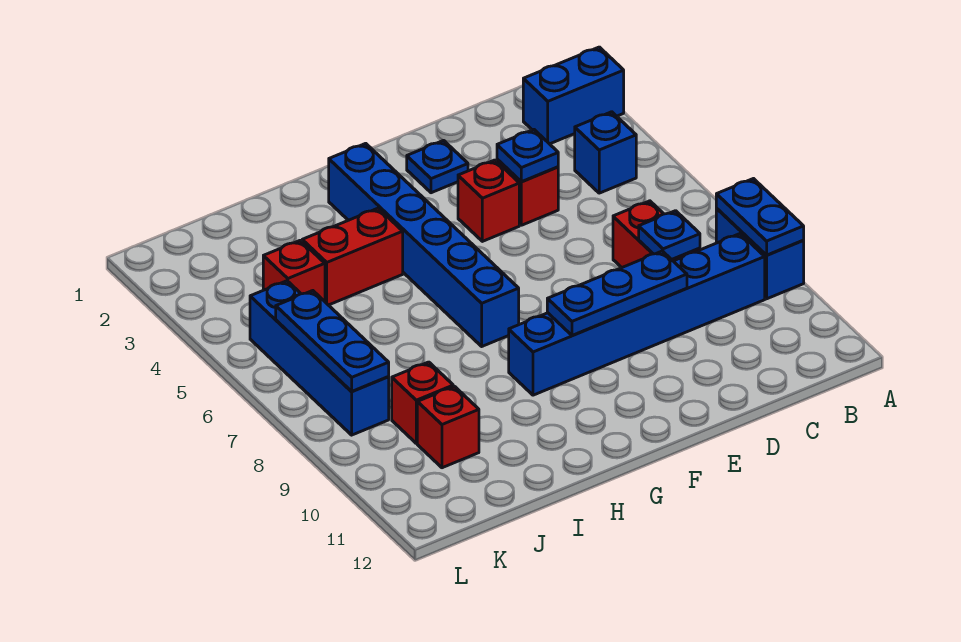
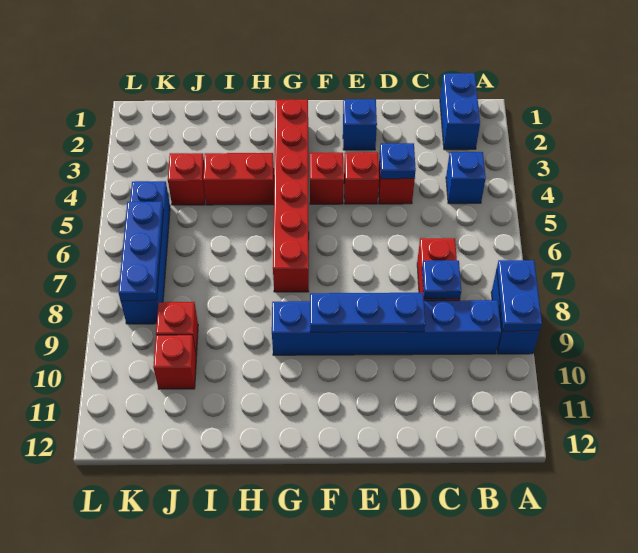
blue 1x2 brick [523,47,624,144] -> blue 1x2 brick turned to [440,73,480,150]
blue 1x1 plate [407,141,468,193] -> blue 1x1 brick [343,99,377,150]
none -> red 1x1 brick [310,153,344,204]
blue 1x6 brick [329,143,519,346] -> red 1x6 brick [273,99,309,292]

